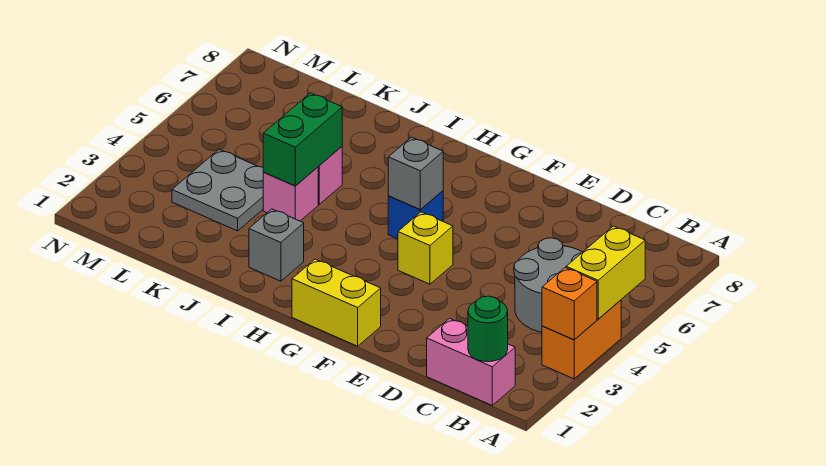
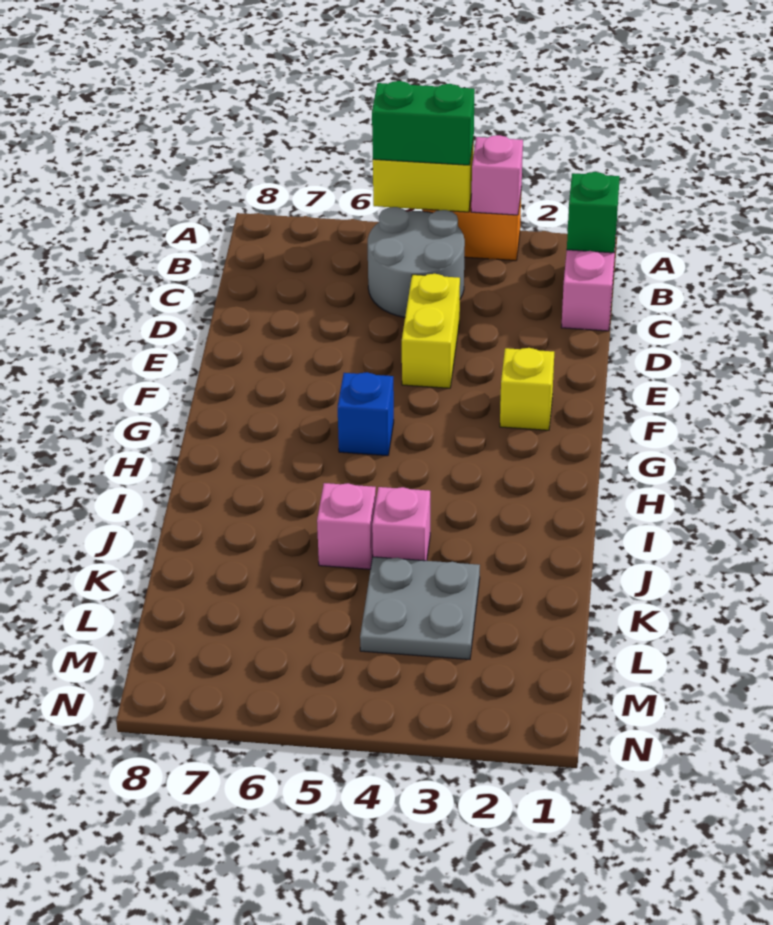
orange 1x1 brick [542,268,597,340] -> pink 1x1 brick [471,135,523,215]
green 1x1 round brick [468,296,508,362] -> green 1x1 brick [567,172,620,253]
yellow 1x2 brick [292,259,381,346] -> yellow 1x2 brick moved to [402,274,460,388]
yellow 1x1 brick [398,212,453,284] -> yellow 1x1 brick moved to [500,348,554,430]
grey 1x1 brick [388,137,443,210] -> none
grey 1x1 brick [249,209,304,281] -> none
green 1x2 brick [263,93,342,186] -> green 1x2 brick moved to [372,81,475,165]

